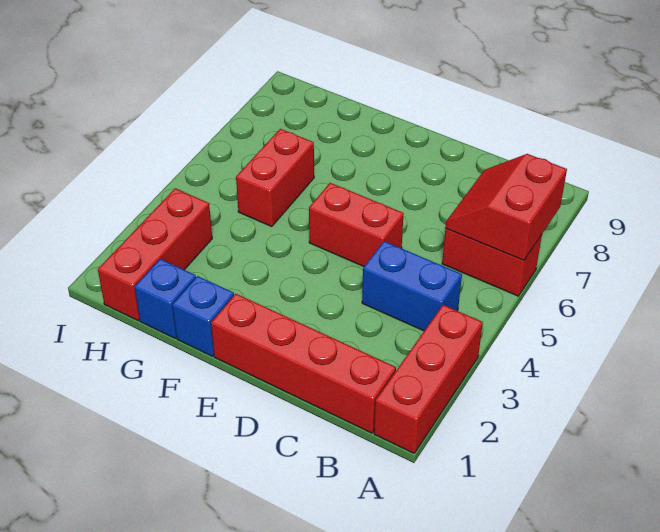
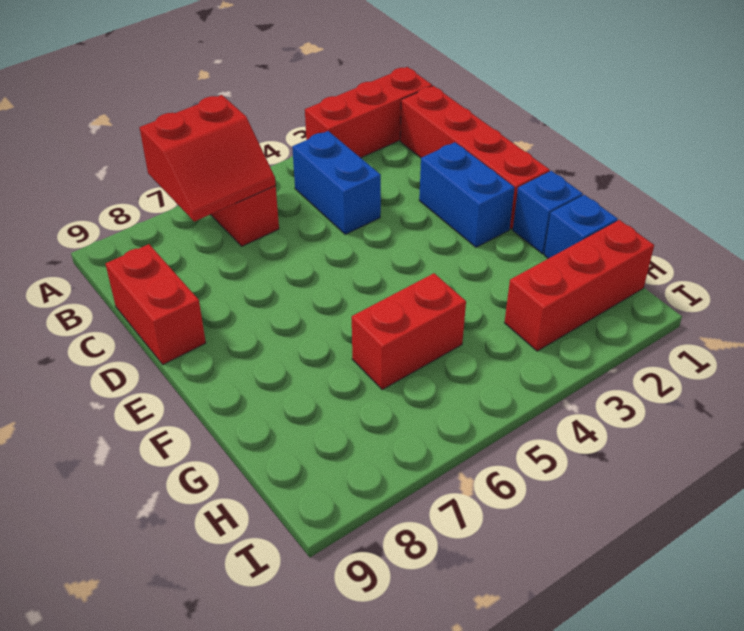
none -> blue 1x2 brick [419,142,515,247]
red 1x2 brick [309,183,404,266] -> red 1x2 brick moved to [106,244,206,364]

